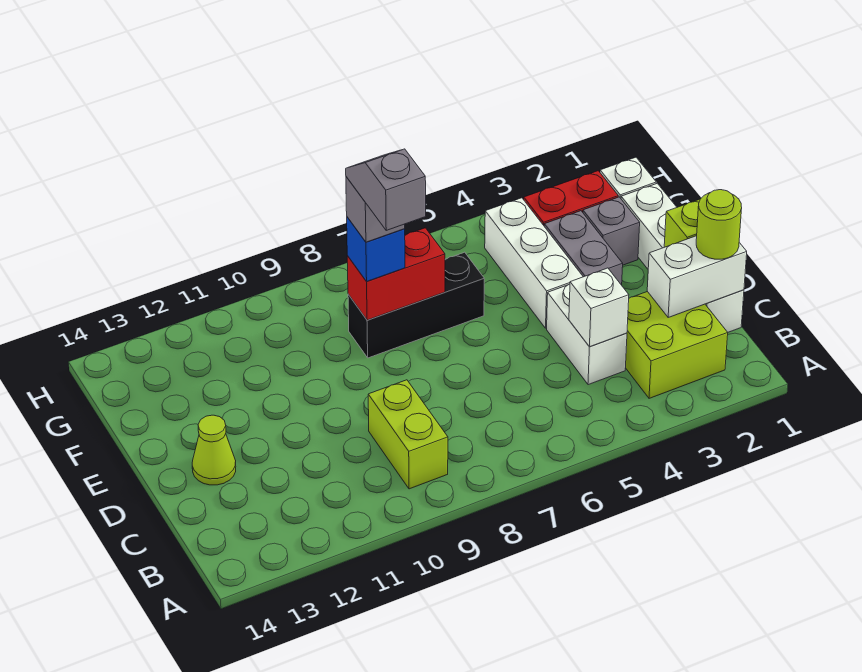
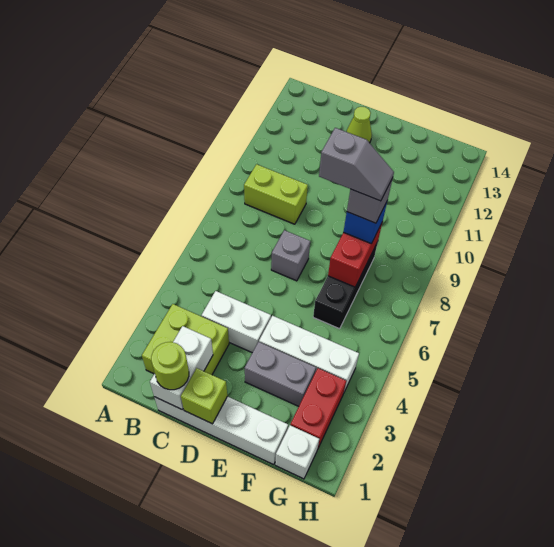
white 1x1 brick [569,268,629,347] -> none
grey 1x1 brick [583,197,640,265] -> grey 1x1 brick moved to [271,230,310,281]

